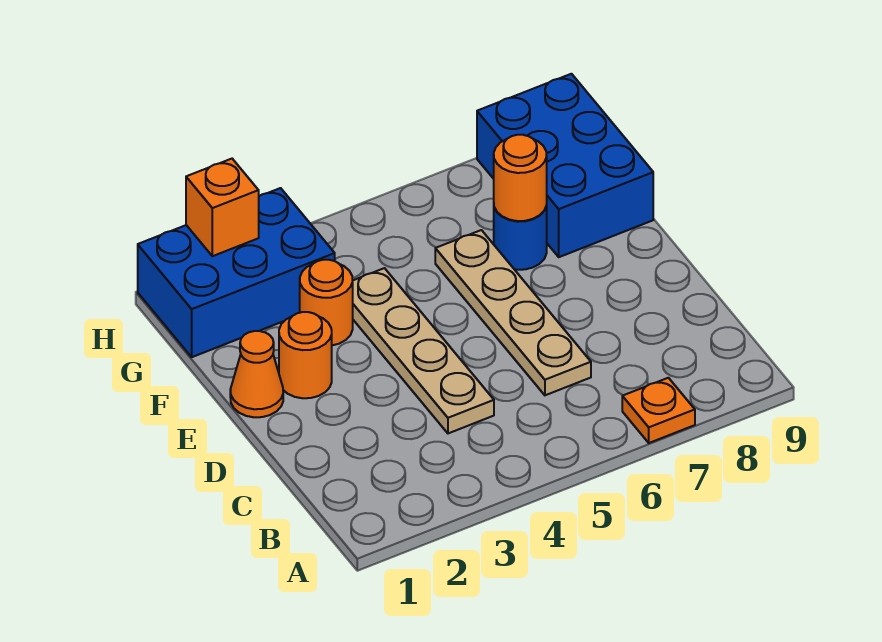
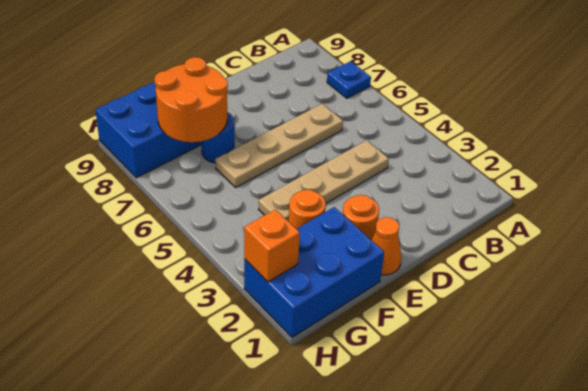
orange 1x1 plate [622,378,695,443] -> blue 1x1 plate [327,61,371,98]
orange 1x1 round brick [494,135,547,221] -> orange 2x2 round brick [154,57,228,142]
blue 2x3 brick [138,188,335,357] -> blue 2x3 brick turned to [244,207,384,337]

